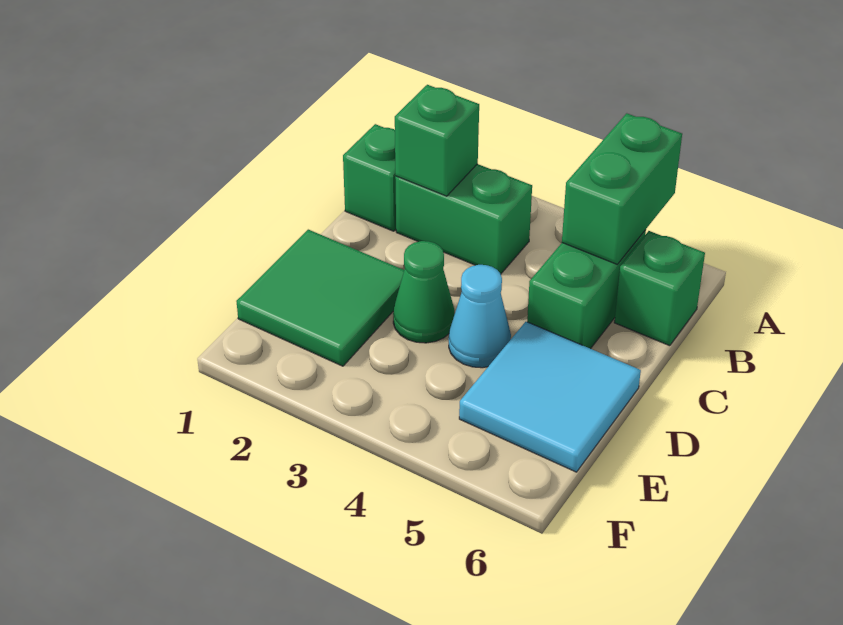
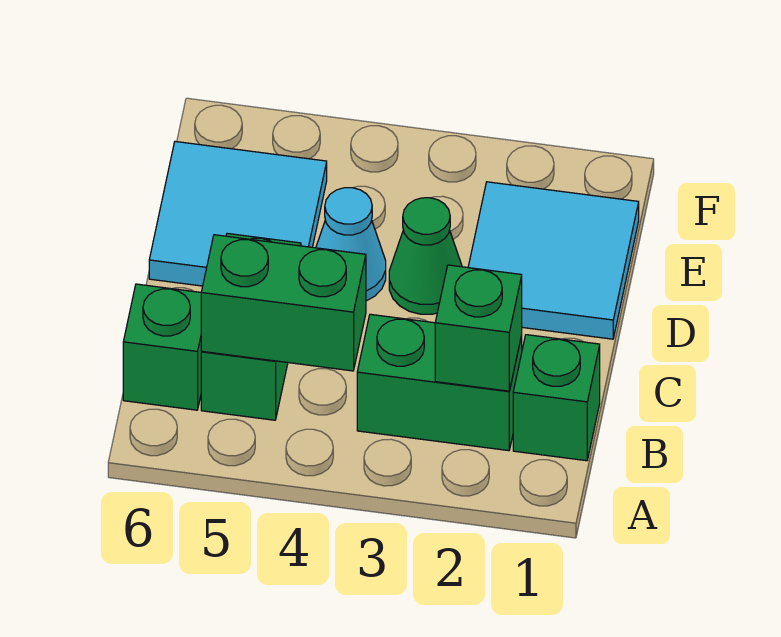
green 1x2 brick [562,113,682,264] -> green 1x2 brick turned to [201,235,366,371]
green 2x2 tile [236,230,404,366] -> cyan 2x2 tile [468,182,639,339]

